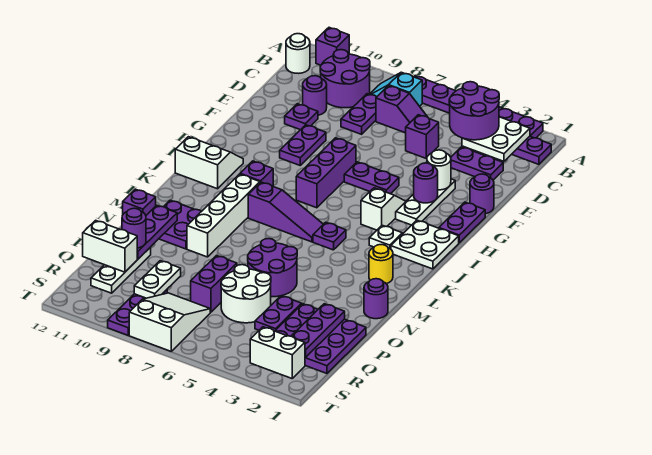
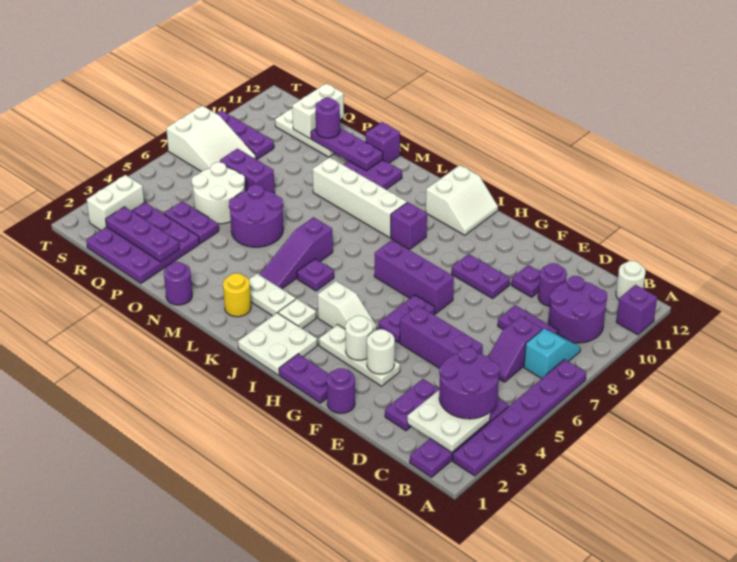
purple 1x1 brick [406,115,439,158] -> purple 1x3 brick [400,306,483,368]
purple 1x1 round brick [414,163,438,203] -> white 1x1 round brick [345,316,373,360]
purple 1x3 slope [248,182,323,242] -> purple 1x3 slope moved to [260,217,333,289]
white 1x2 plate [134,261,181,298] -> white 1x2 plate moved to [249,274,296,316]

